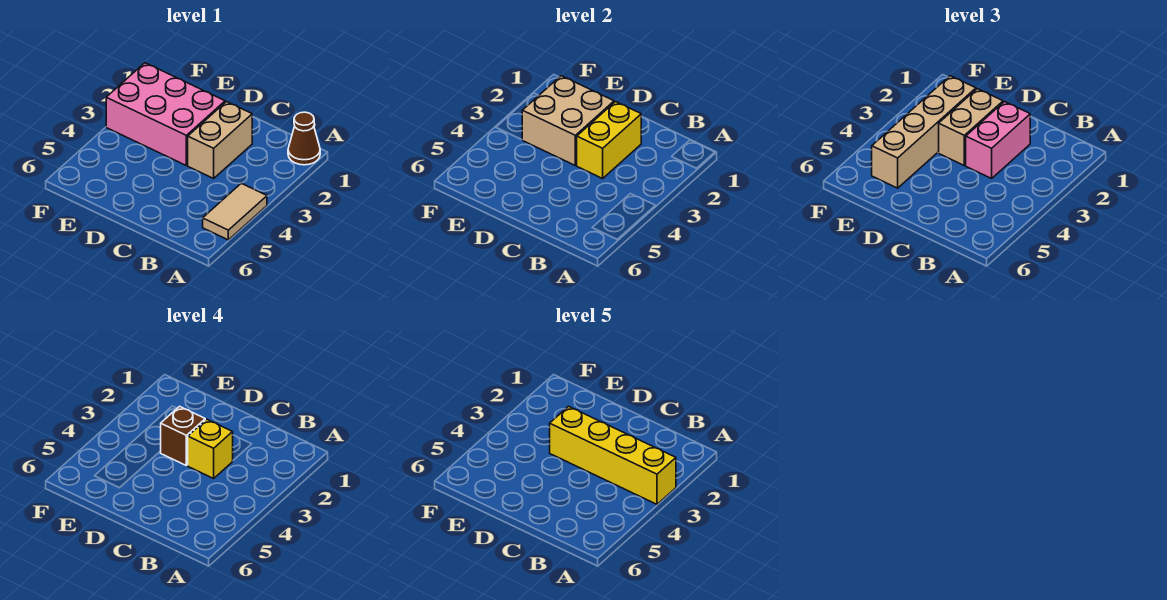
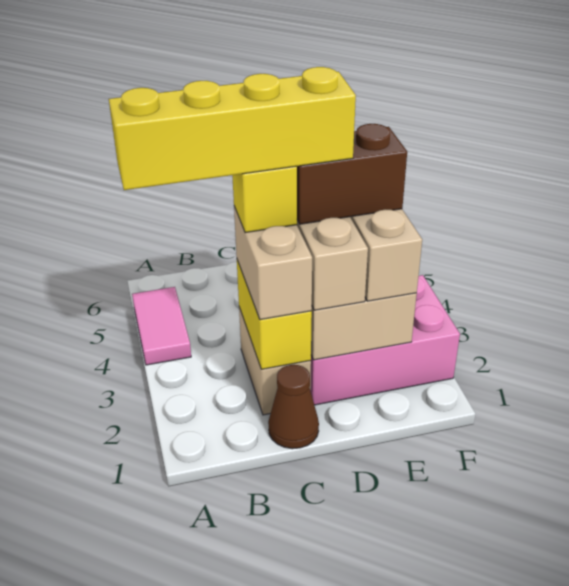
brown 1x1 cone [288,112,320,165] -> brown 1x1 cone moved to [268,365,319,449]
tan 1x2 tile [203,183,267,240] -> pink 1x2 tile [132,287,191,365]
pink 1x2 brick [966,102,1030,178] -> tan 1x2 brick [234,206,312,320]
brown 1x1 brick [161,406,205,465] -> brown 1x2 brick [297,124,407,224]

